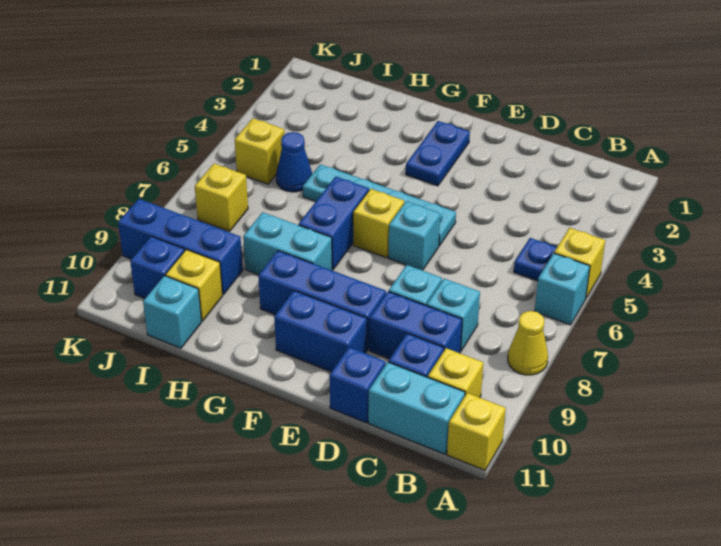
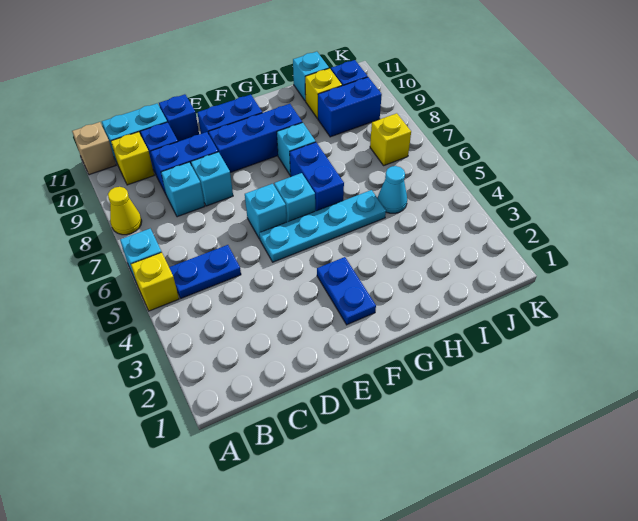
yellow 1x1 brick [447,393,506,470] -> tan 1x1 brick [72,122,116,175]
blue 1x1 plate [514,238,557,281] -> blue 1x2 plate [169,245,241,298]
yellow 1x1 brick [353,189,404,258] -> cyan 1x1 brick [274,173,315,222]
cyan 1x2 brick [243,212,332,275] -> cyan 1x1 brick [277,122,316,175]
blue 1x1 cone [276,132,312,192] -> cyan 1x1 cone [378,166,407,213]
blue 1x3 brick [118,199,243,295] -> blue 1x2 brick [318,77,382,137]
yellow 1x1 brick [235,118,285,184] -> none

